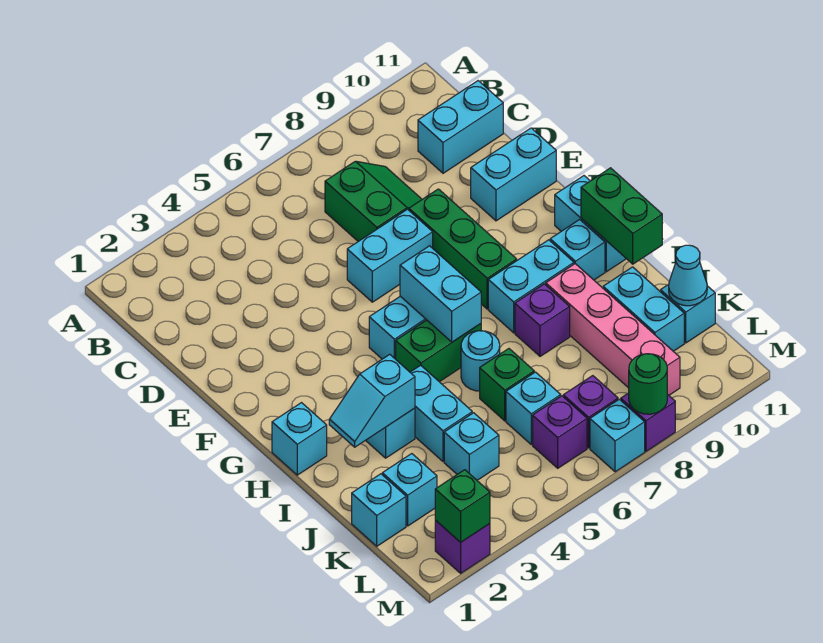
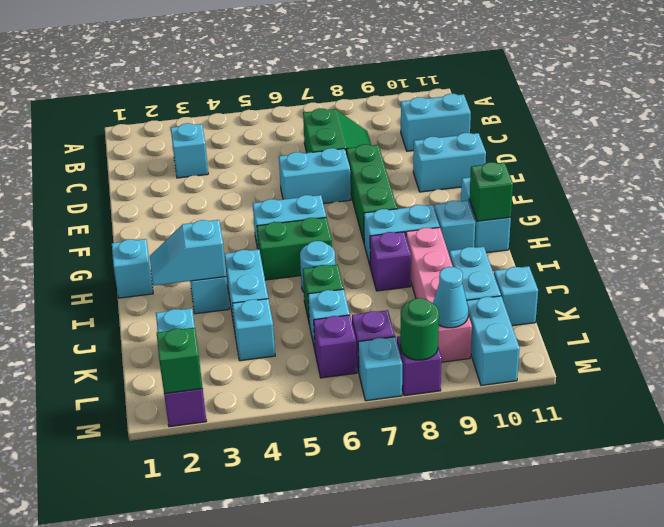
cyan 1x2 brick [400,246,481,342] -> cyan 1x2 brick moved to [467,296,520,385]
green 1x2 brick [581,168,662,264] -> green 1x1 brick [469,162,513,221]
cyan 1x1 brick [352,474,406,546] -> cyan 1x1 brick moved to [171,123,208,178]
cyan 1x1 cone [669,245,707,306] -> cyan 1x1 cone moved to [433,267,468,328]

